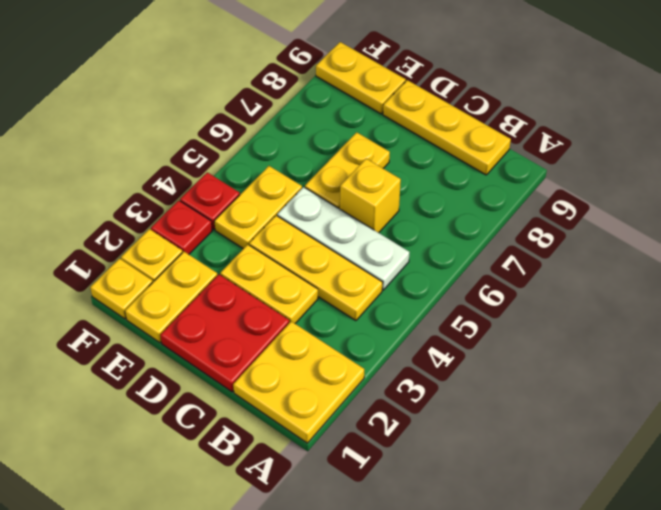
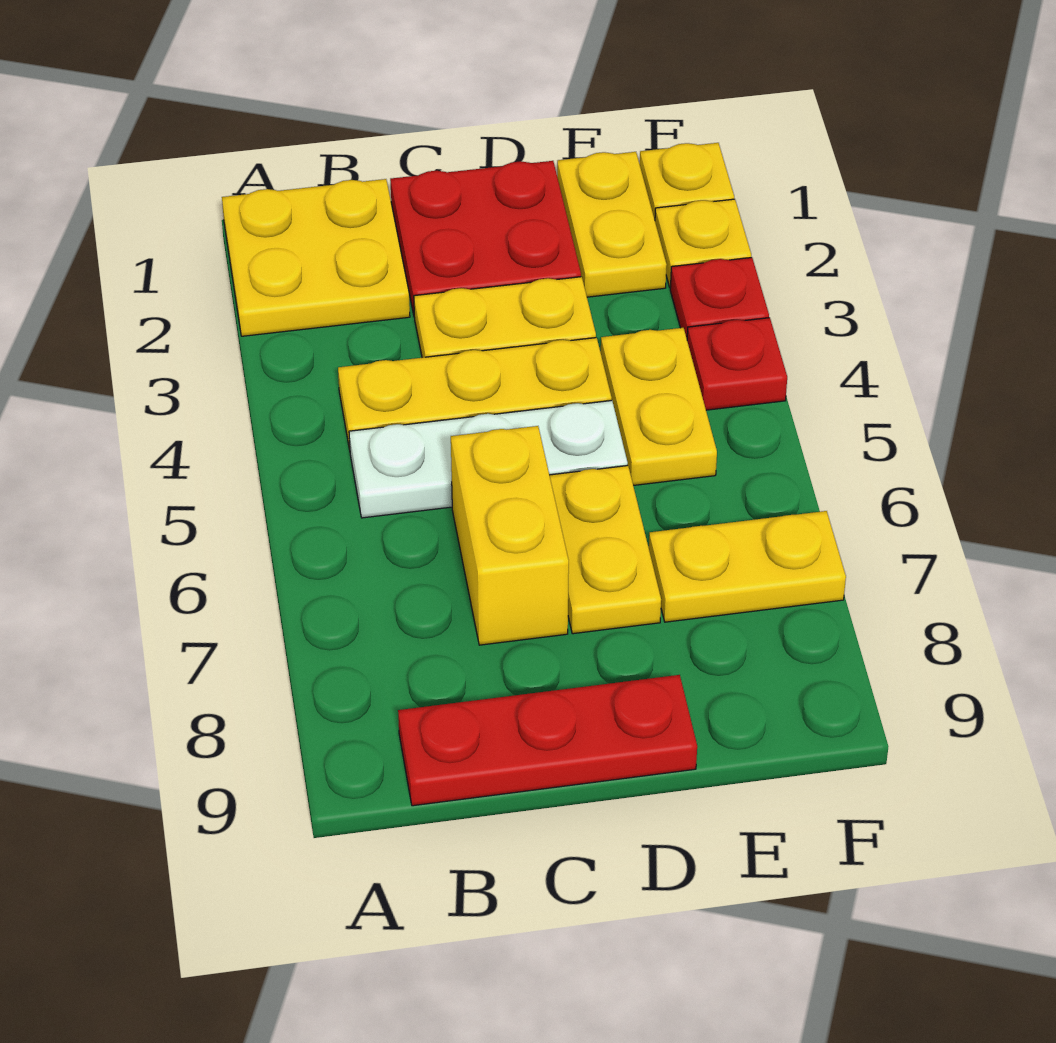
yellow 1x3 plate [383,80,511,175] -> red 1x3 plate [398,675,697,806]
yellow 1x1 brick [340,158,401,233] -> yellow 1x2 brick [451,426,569,645]
yellow 1x2 plate [316,42,406,114] -> yellow 1x2 plate moved to [649,511,846,622]

